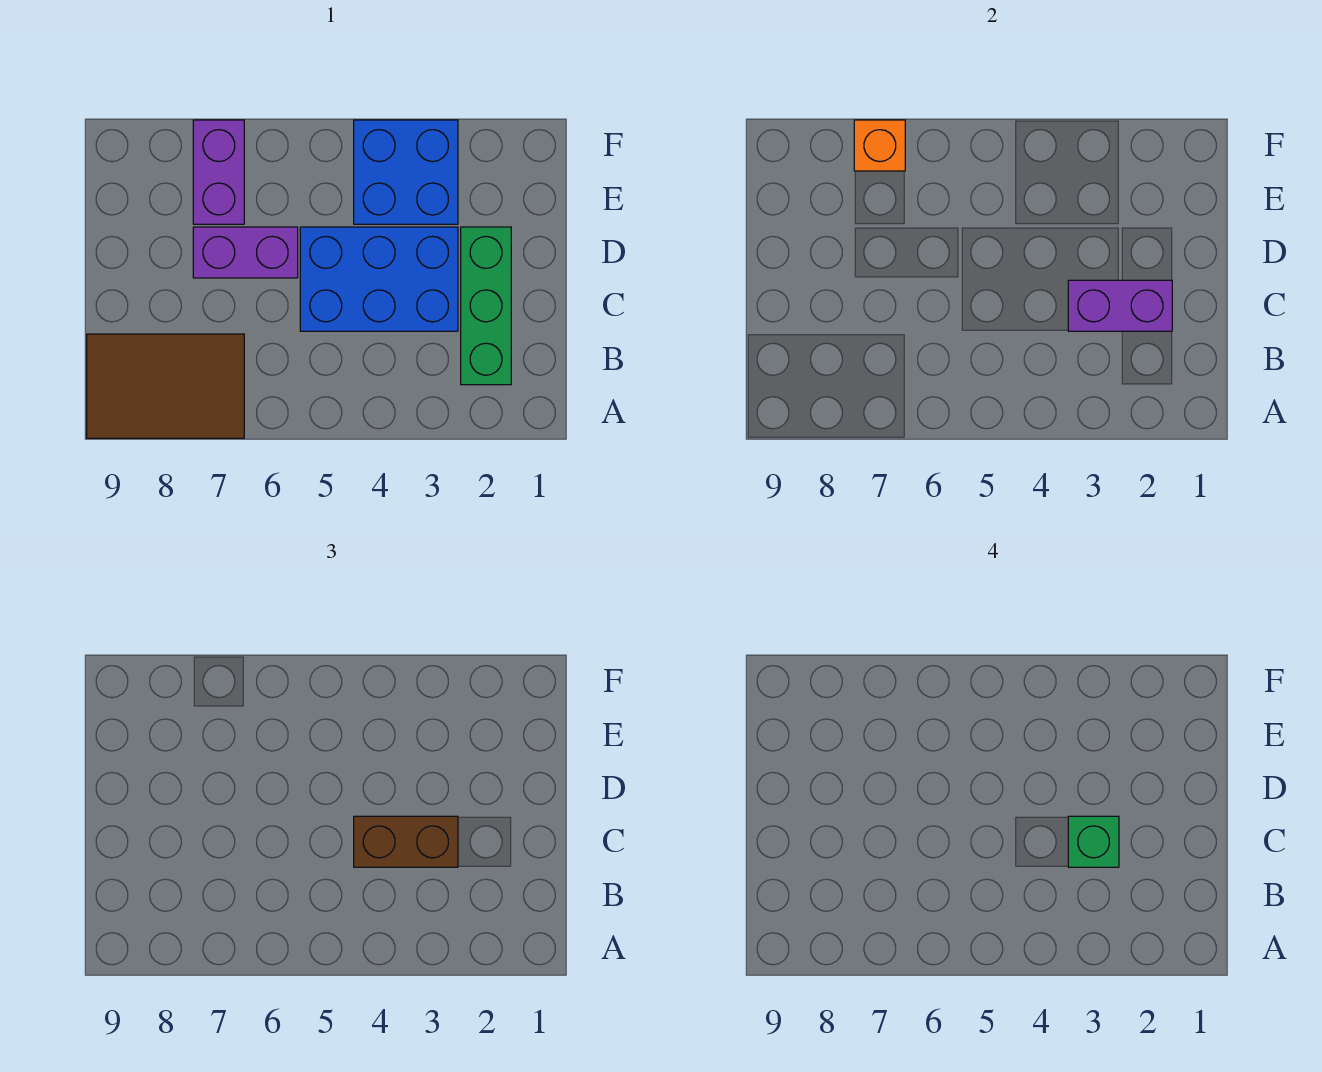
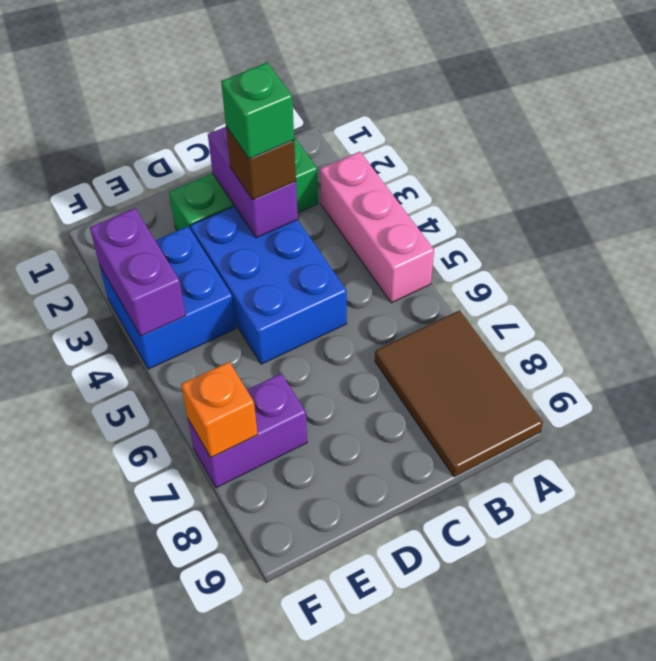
none -> pink 1x3 brick [320,152,434,303]
brown 1x2 brick [354,816,458,867] -> brown 1x1 brick [226,127,296,200]
purple 1x2 brick [193,227,298,278] -> purple 1x2 brick moved to [90,208,186,336]

